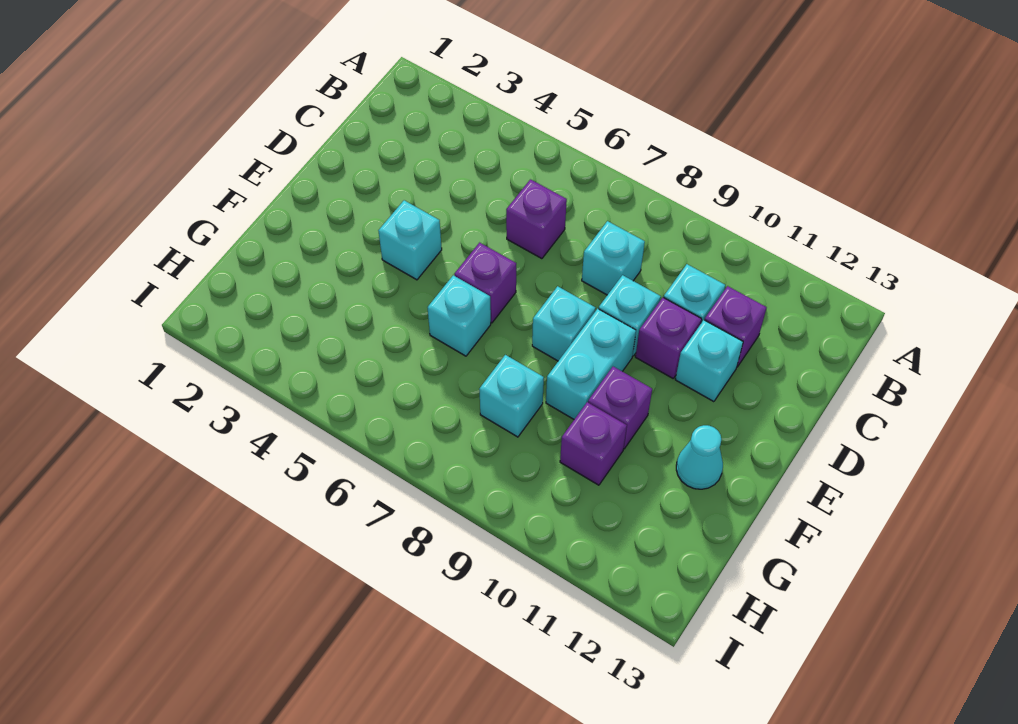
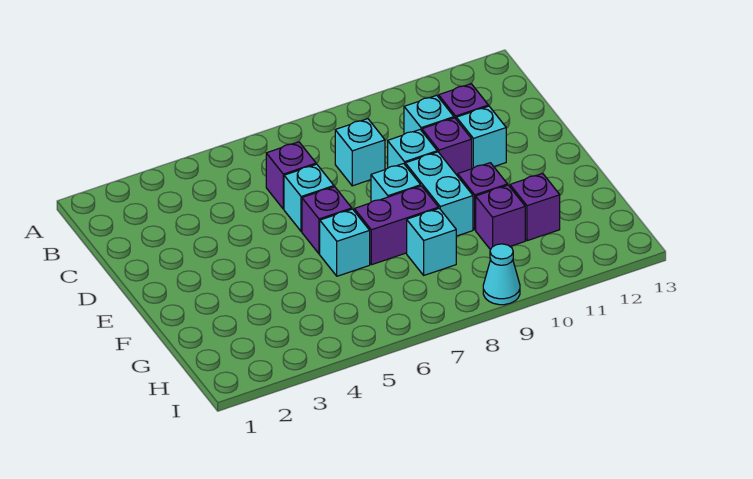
cyan 1x1 brick [378,200,442,280] -> cyan 1x1 brick moved to [284,164,334,231]
none -> purple 1x2 brick [354,186,439,265]
cyan 1x1 cone [676,425,723,489] -> cyan 1x1 cone moved to [483,244,520,305]
none -> purple 1x1 brick [510,174,560,241]

